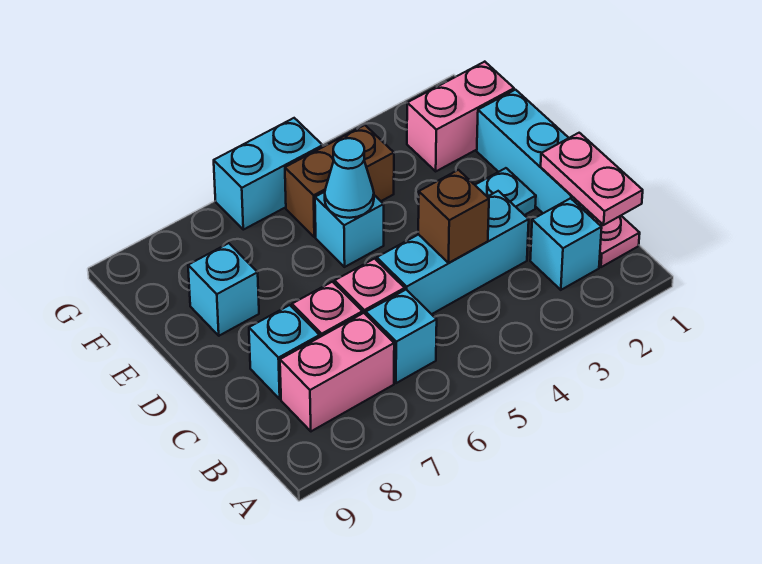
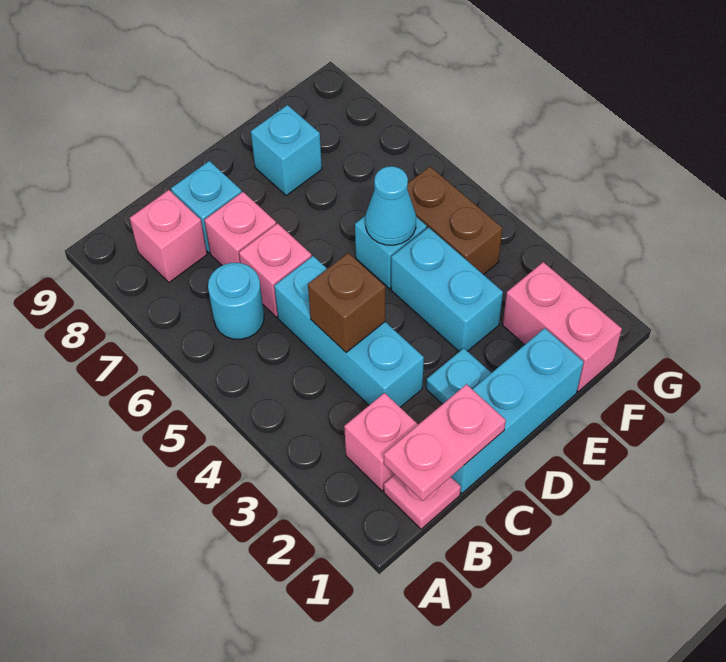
cyan 1x1 brick [530,198,602,290] -> pink 1x1 brick [344,393,418,491]
cyan 1x1 brick [366,290,437,383] -> cyan 1x1 round brick [208,263,264,339]
pink 1x2 brick [280,313,394,431] -> pink 1x1 brick [130,190,207,283]
cyan 1x2 brick [214,118,323,230] -> cyan 1x2 brick moved to [391,227,503,352]

